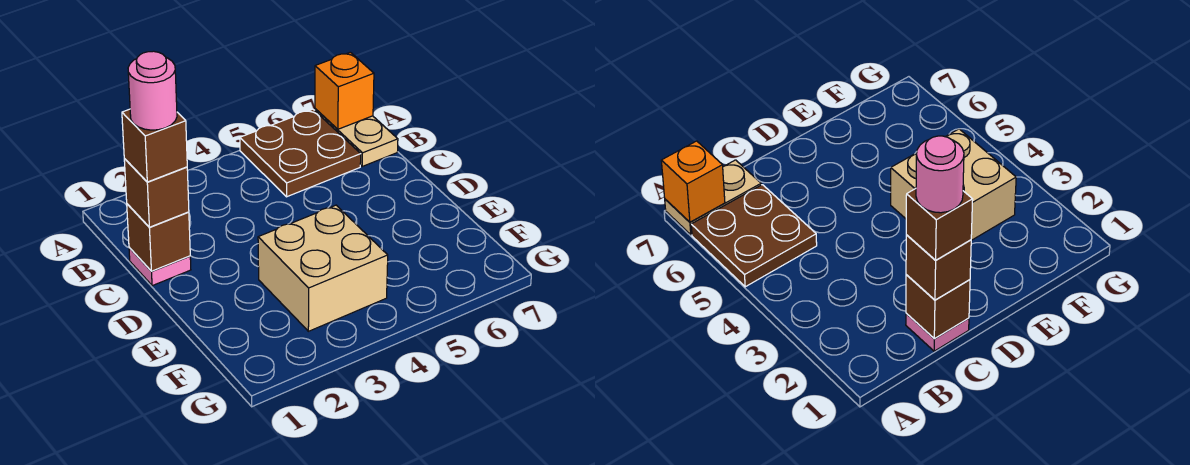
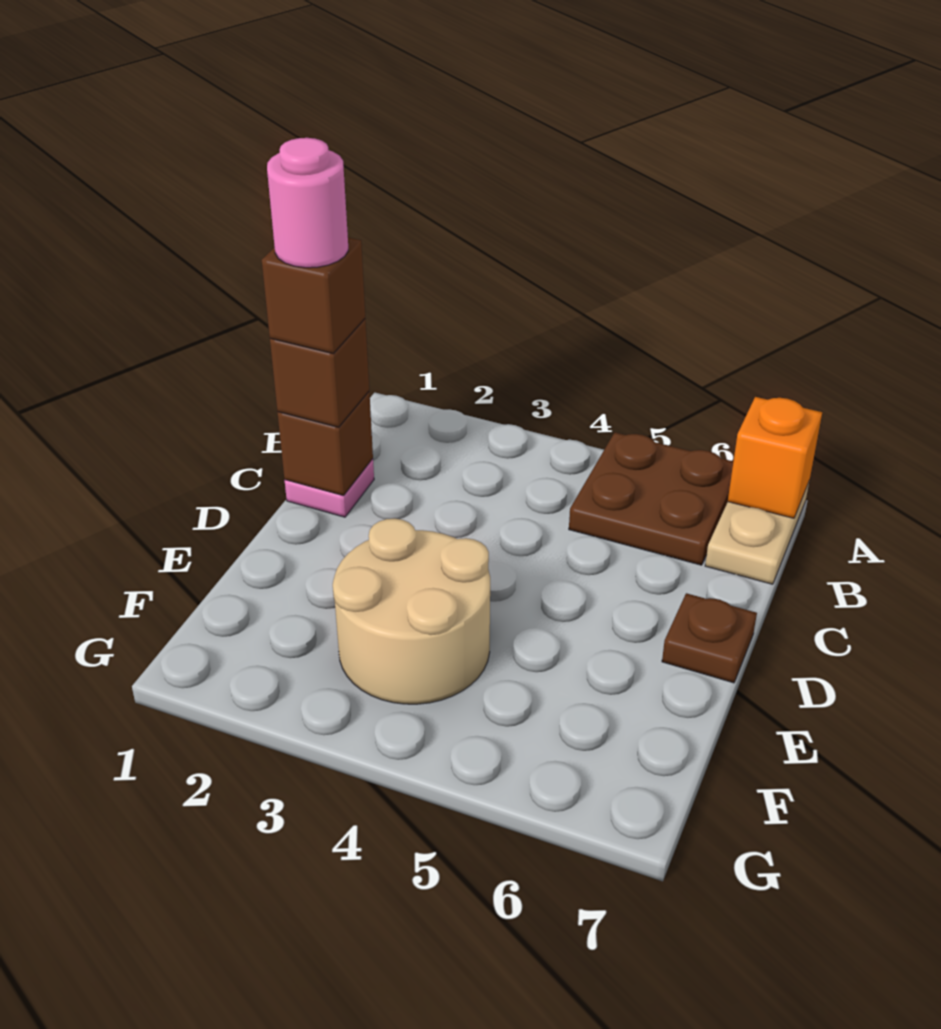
none -> brown 1x1 plate [662,593,757,683]
tan 2x2 brick [258,205,388,331] -> tan 2x2 round brick [333,519,490,704]

